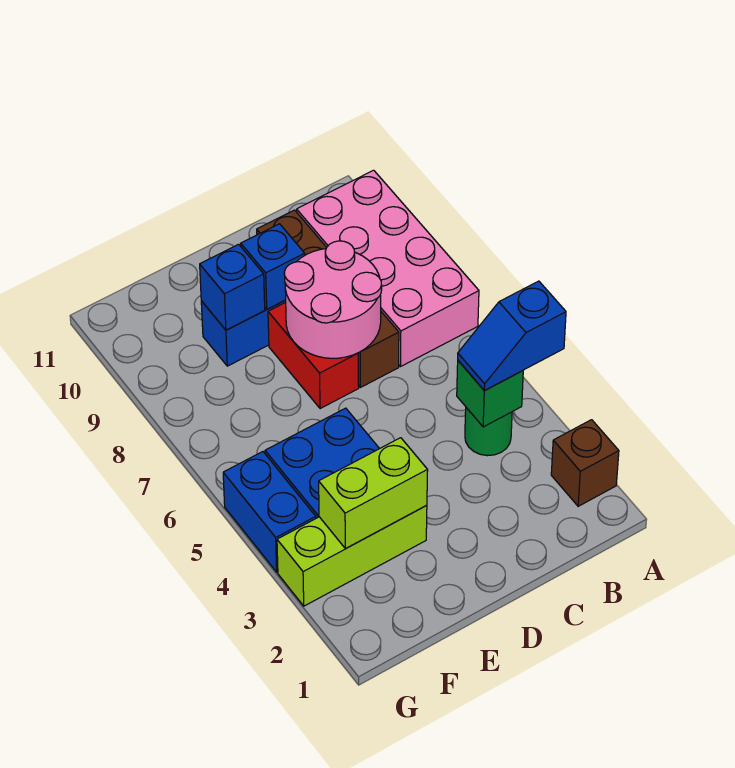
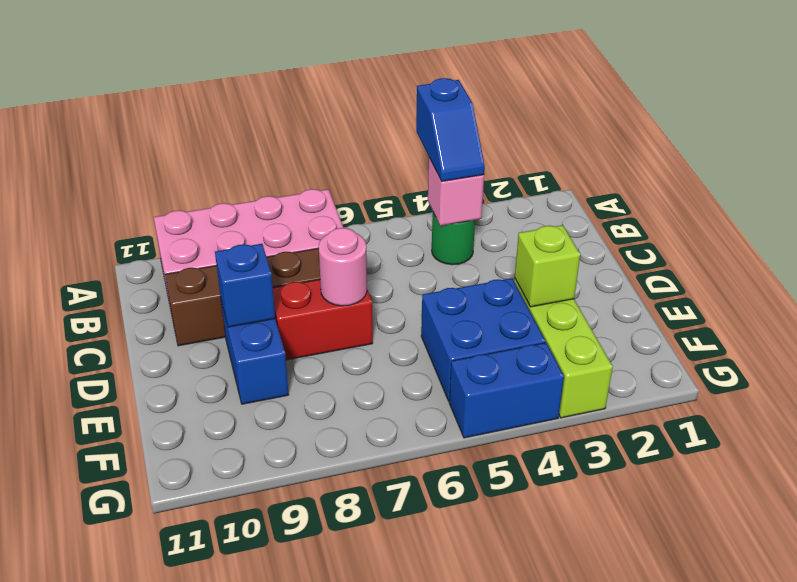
brown 1x1 brick [551,420,619,506] -> none
green 1x1 brick [457,361,523,427] -> pink 1x1 brick [428,158,484,226]
pink 2x2 round brick [284,241,382,358] -> pink 1x1 round brick [319,228,367,306]
lime 1x2 brick [319,438,428,549] -> lime 1x1 brick [515,225,580,307]
blue 1x1 brick [200,244,265,330] -> none

